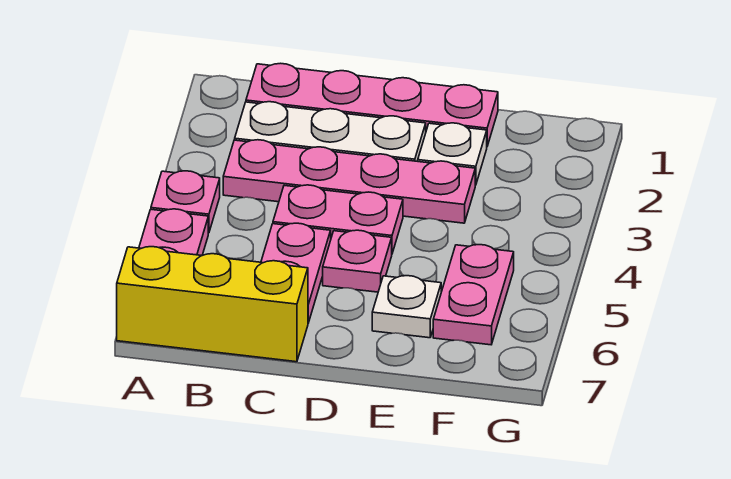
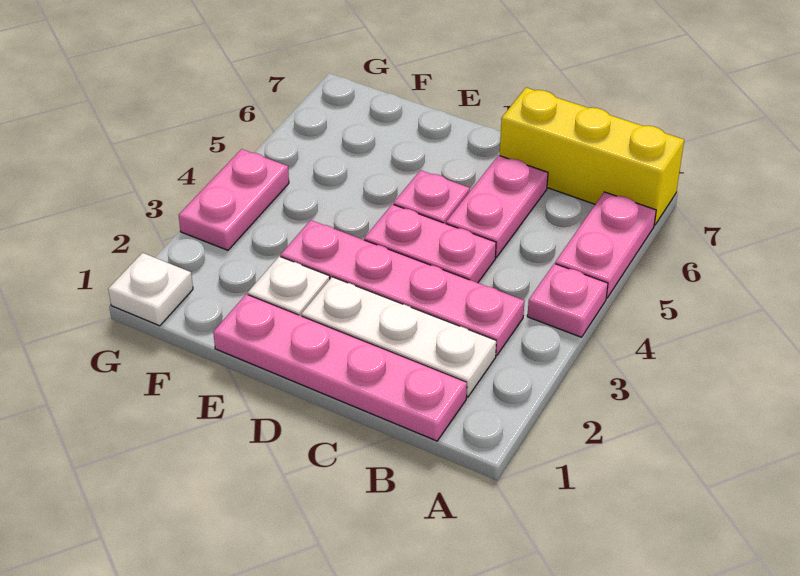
white 1x1 plate [372,276,441,338] -> white 1x1 plate moved to [108,253,193,326]
pink 1x2 plate [433,245,514,345] -> pink 1x2 plate moved to [179,149,289,250]

